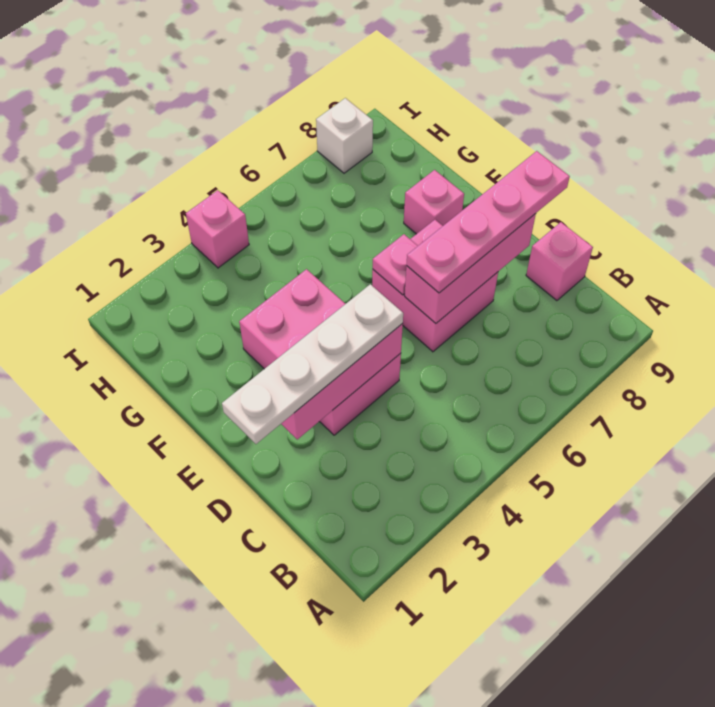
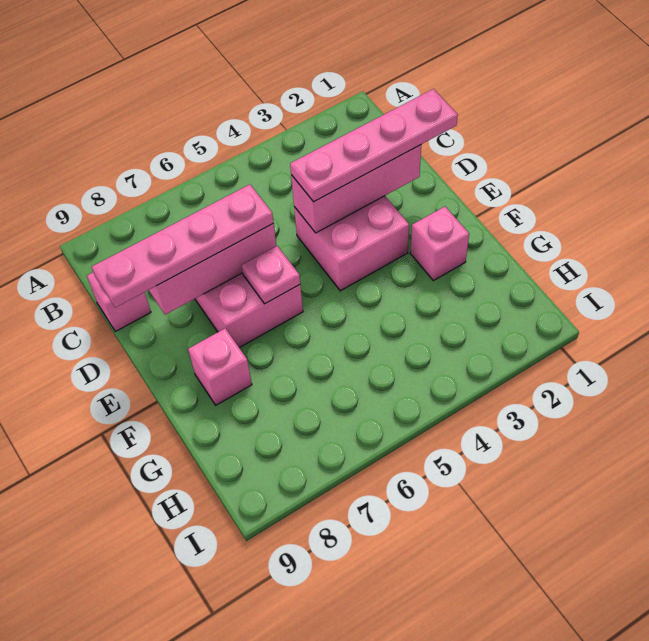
white 1x4 plate [222,284,403,444] -> pink 1x4 plate [290,89,458,202]
pink 2x3 brick [239,269,401,435] -> pink 2x2 brick [294,196,409,291]
pink 1x1 brick [186,190,249,268] -> pink 1x1 brick moved to [410,207,469,281]
white 1x1 brick [316,98,373,173] -> none

